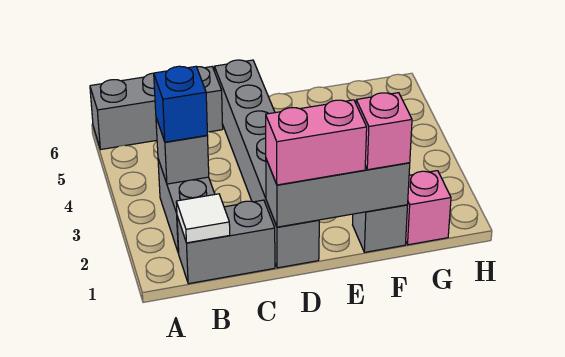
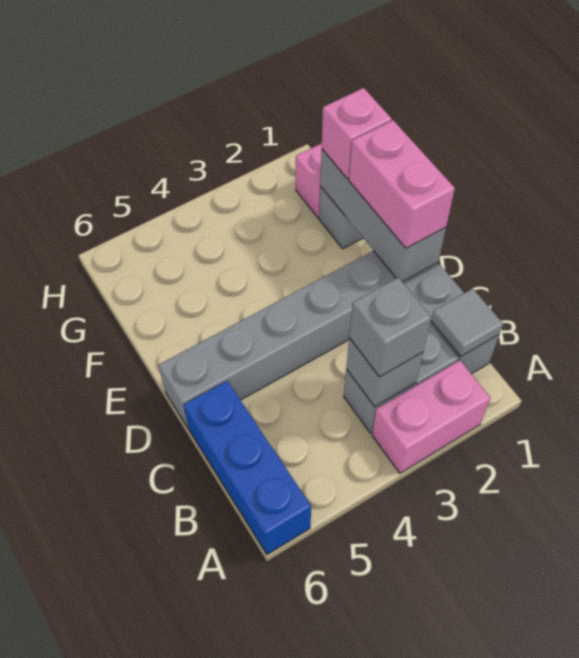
none -> pink 1x2 brick [372,360,490,473]
grey 1x3 brick [90,67,223,149] -> blue 1x3 brick [184,381,311,555]
white 1x1 tile [176,194,230,243] -> grey 1x1 tile [431,289,503,357]
blue 1x1 brick [154,66,207,142] -> grey 1x1 brick [349,277,431,377]

